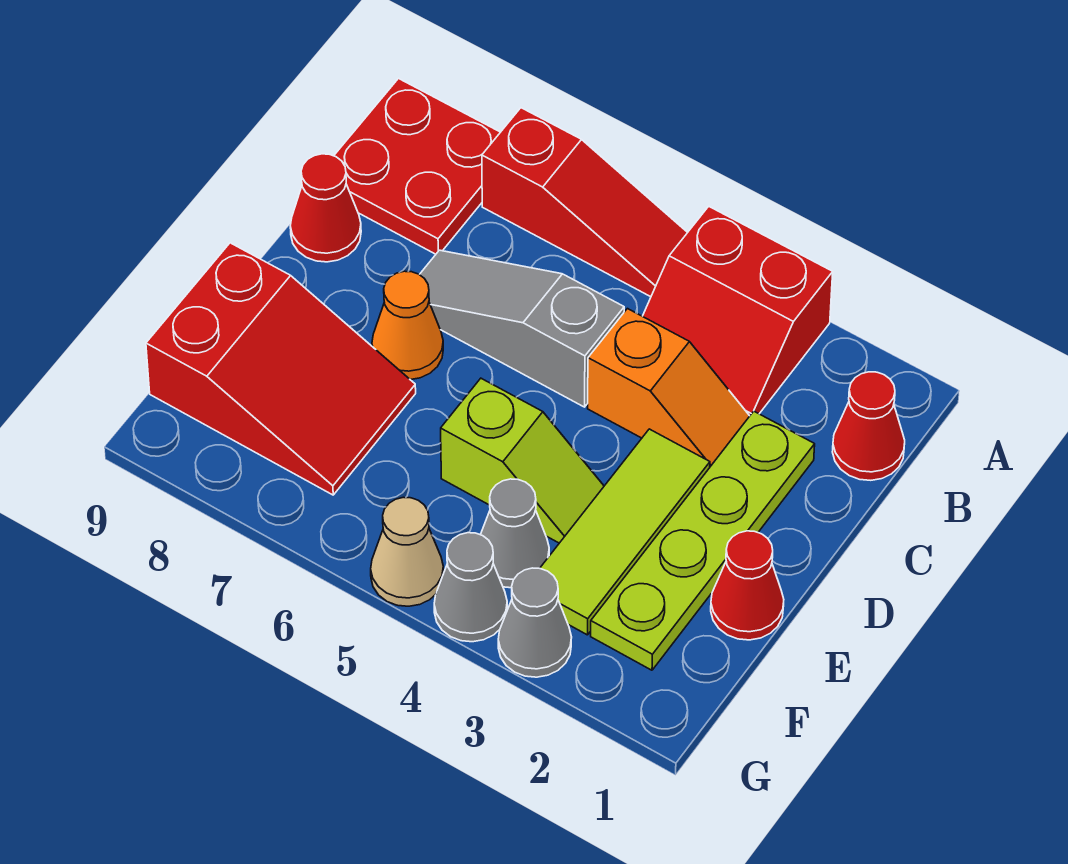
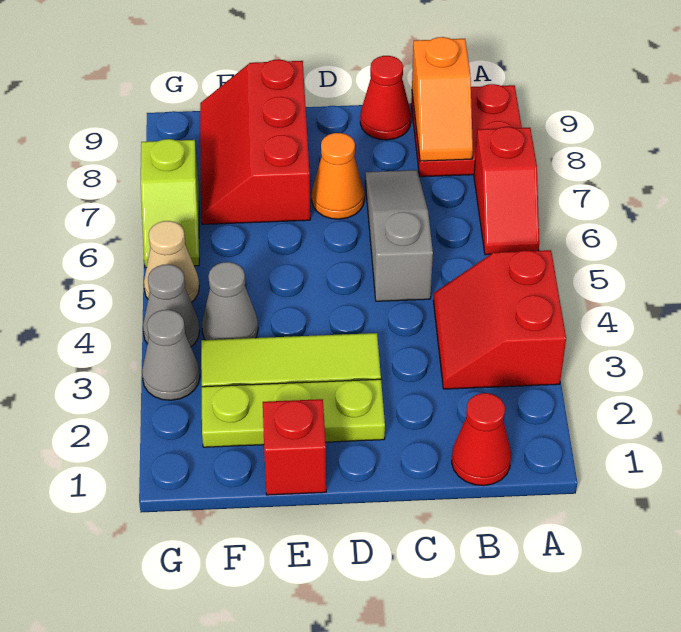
red 1x3 slope [482,108,688,297] -> red 1x2 slope [474,127,539,255]
lime 1x4 plate [591,411,815,670] -> lime 1x3 plate [202,379,385,447]
orange 1x2 slope [588,309,749,467] -> orange 1x2 slope moved to [412,37,473,161]
red 1x1 cone [711,531,784,640] -> red 1x1 brick [263,399,326,495]
lime 1x2 slope [441,378,604,543] -> lime 1x2 slope moved to [141,139,199,268]
red 2x3 slope [146,243,416,495] -> red 2x3 slope turned to [200,59,310,224]

